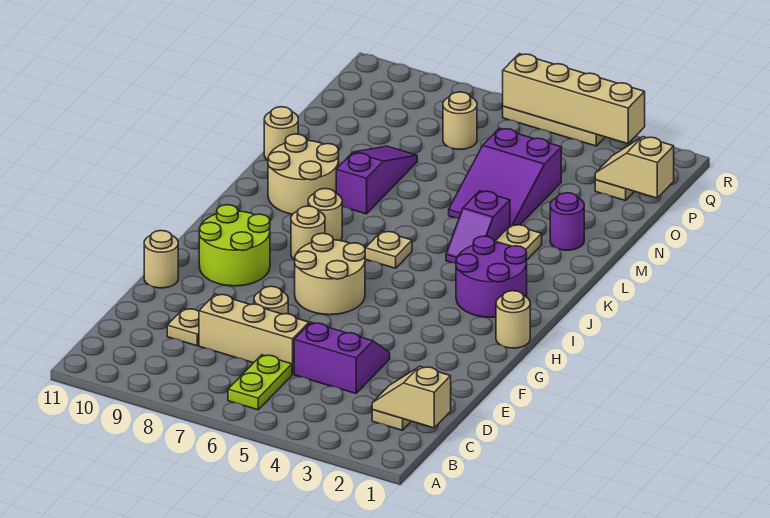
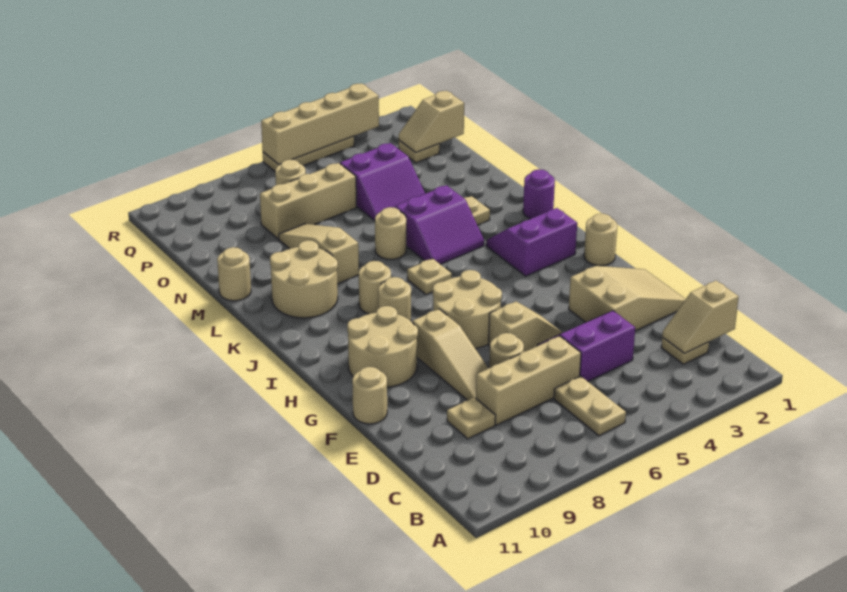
lime 1x2 plate [228,355,292,410] -> tan 1x2 plate [554,376,626,436]
none -> tan 2x3 slope [569,266,686,331]
none -> tan 1x3 slope [412,309,488,400]
none -> tan 1x2 slope [488,301,562,352]
lime 2x2 round brick [199,205,270,286] -> tan 2x2 round brick [347,306,418,387]
purple 2x2 round brick [456,236,527,317] -> purple 2x2 slope [486,208,577,276]
purple 1x2 slope [446,191,510,263] -> purple 2x2 slope [396,185,484,264]
none -> tan 1x1 round brick [375,207,406,259]
purple 1x3 slope [336,146,417,214] -> tan 1x3 slope [279,224,359,284]
purple 1x1 round brick [550,193,584,250] -> purple 1x1 round brick moved to [523,169,555,219]
purple 2x3 slope [449,128,561,225] -> purple 2x2 slope [340,143,425,221]
none -> tan 1x3 brick [260,163,356,239]

